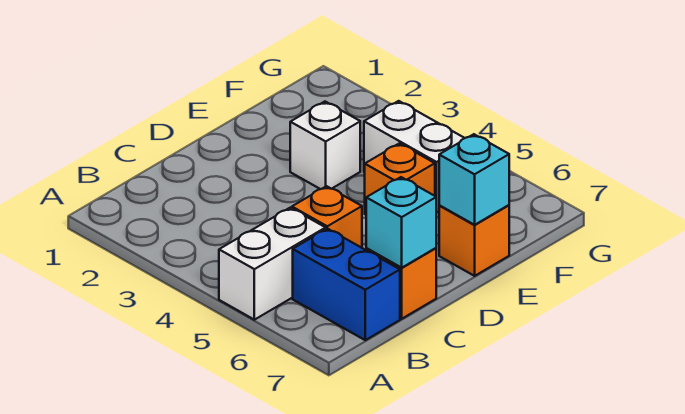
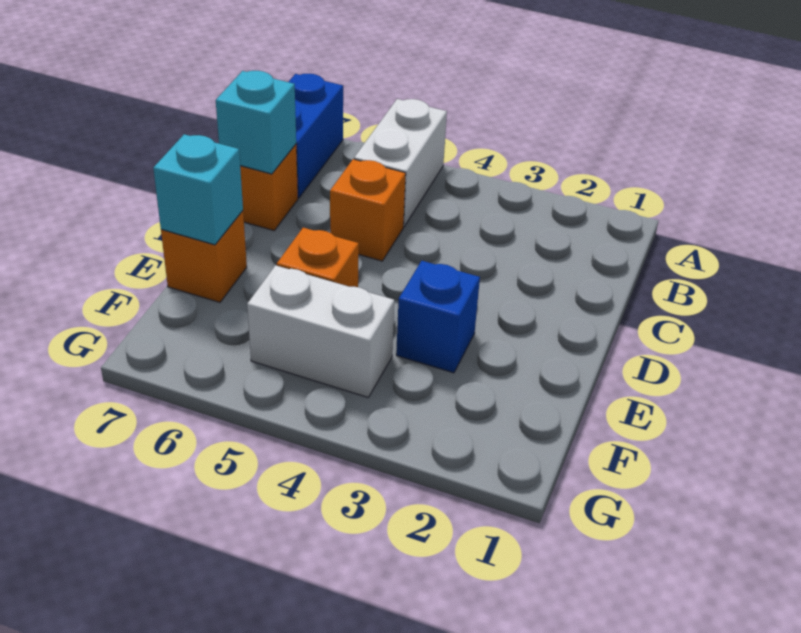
blue 1x2 brick [293,229,400,340] -> blue 1x2 brick turned to [289,74,343,198]
white 1x1 brick [290,102,360,189] -> blue 1x1 brick [396,261,480,373]

